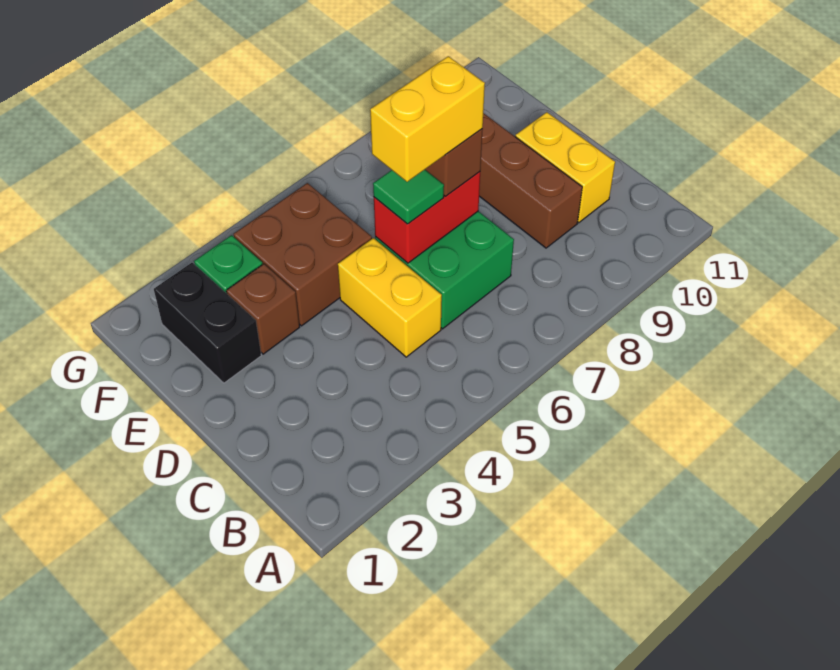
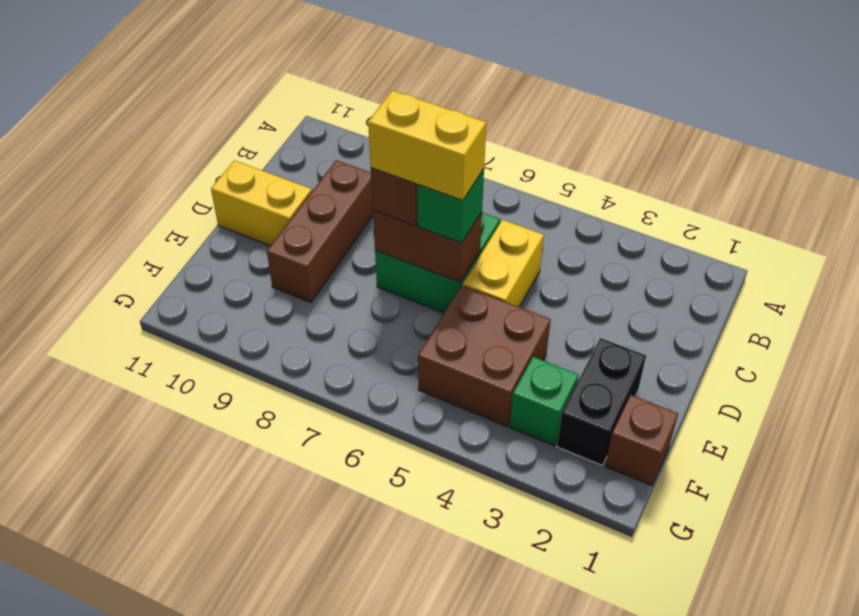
yellow 1x2 brick [515,112,615,223] -> yellow 1x2 brick turned to [211,160,312,246]
red 1x2 brick [374,172,480,263] -> brown 1x2 brick [373,211,482,282]
green 1x1 tile [373,170,444,224] -> green 1x1 brick [417,169,484,243]
brown 1x1 brick [226,264,300,354] -> brown 1x1 brick moved to [605,395,678,486]

